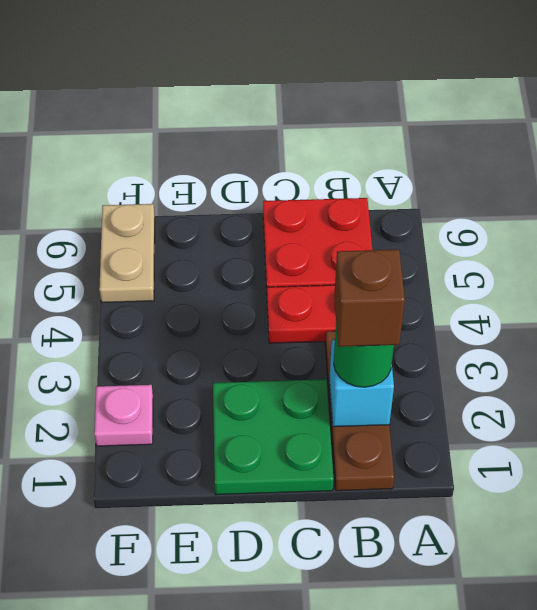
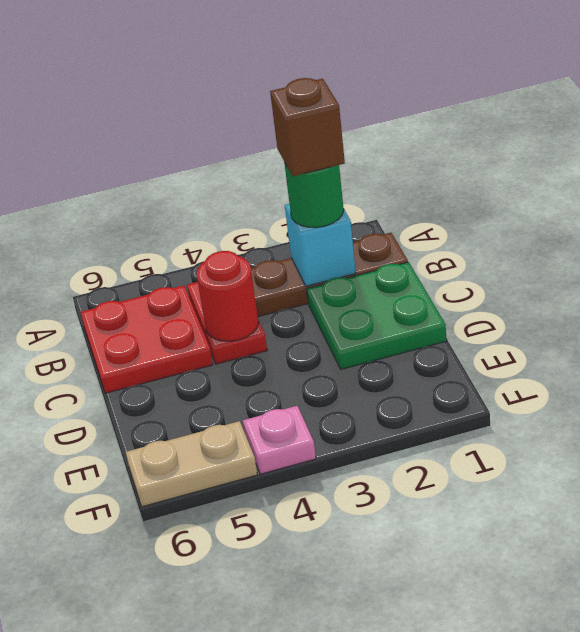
none -> red 1x1 round brick [196,251,259,341]
pink 1x1 plate [94,385,153,446] -> pink 1x1 plate moved to [243,406,316,474]

